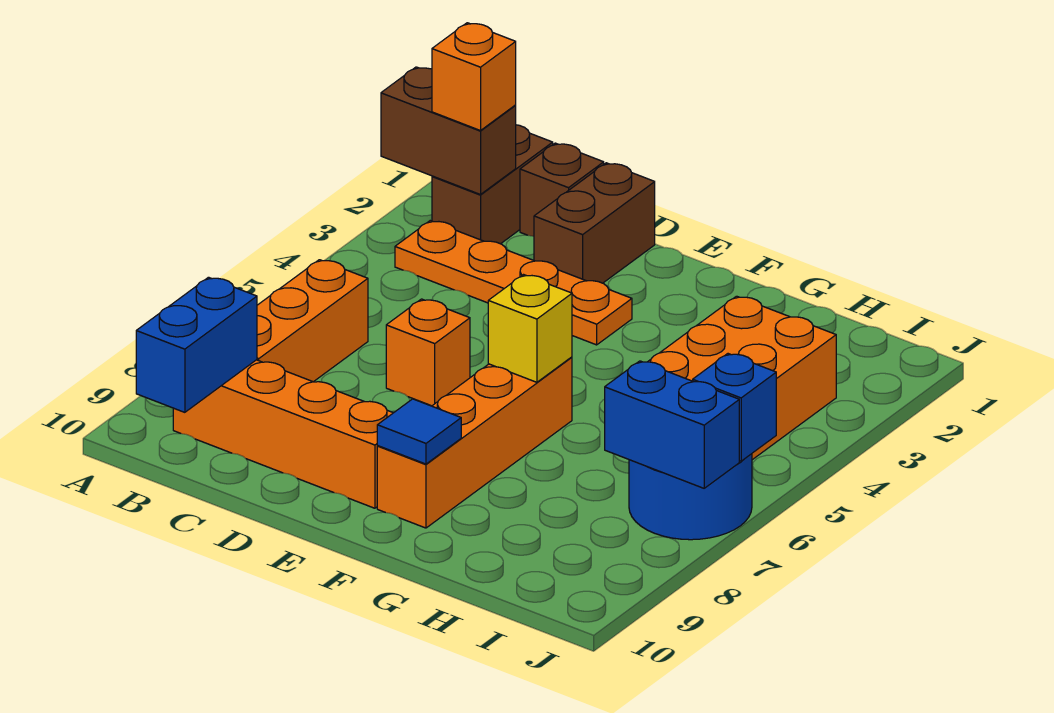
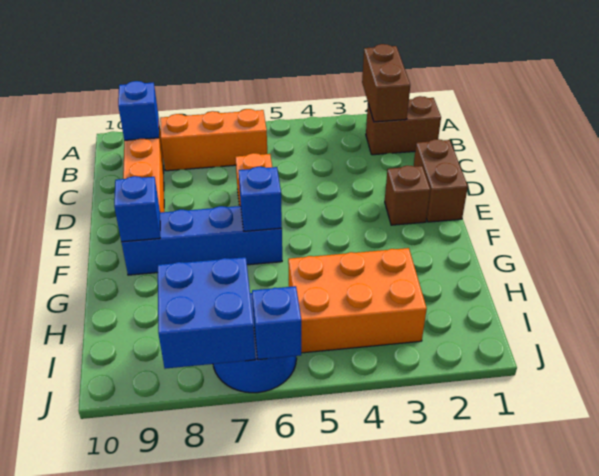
orange 1x1 brick [432,23,516,131] -> none
orange 1x4 plate [395,221,632,345] -> none
blue 1x2 brick [136,277,257,412] -> blue 1x1 brick [118,81,159,140]
brown 1x1 brick [520,143,604,236] -> brown 1x1 brick moved to [385,165,430,225]
brown 1x2 brick [534,163,655,283] -> brown 1x2 brick turned to [414,139,468,222]
orange 1x4 brick [377,357,572,528] -> blue 1x4 brick [121,206,282,275]
yellow 1x1 brick [488,275,572,382] -> blue 1x1 brick [239,167,282,231]
blue 1x1 tile [377,399,461,464] -> blue 1x1 brick [114,176,160,242]
blue 1x2 brick [605,361,739,488] -> blue 2x2 brick [158,257,255,369]

